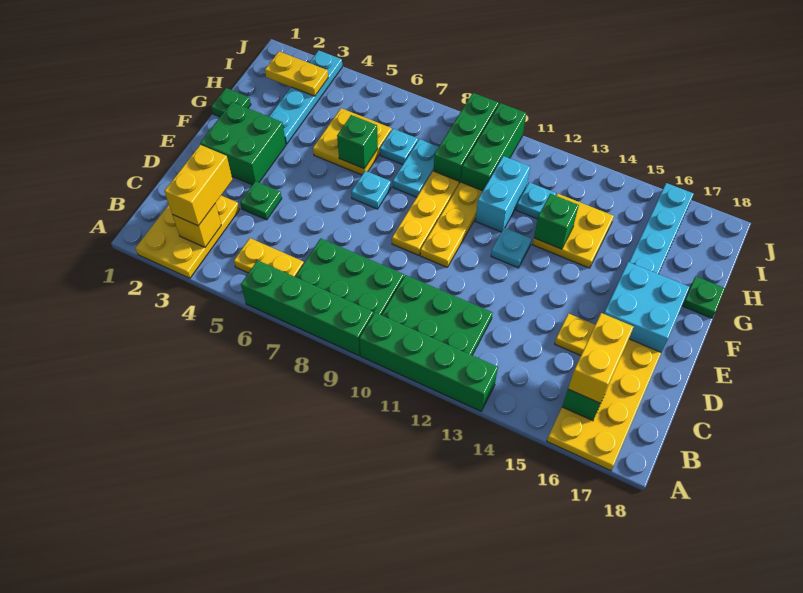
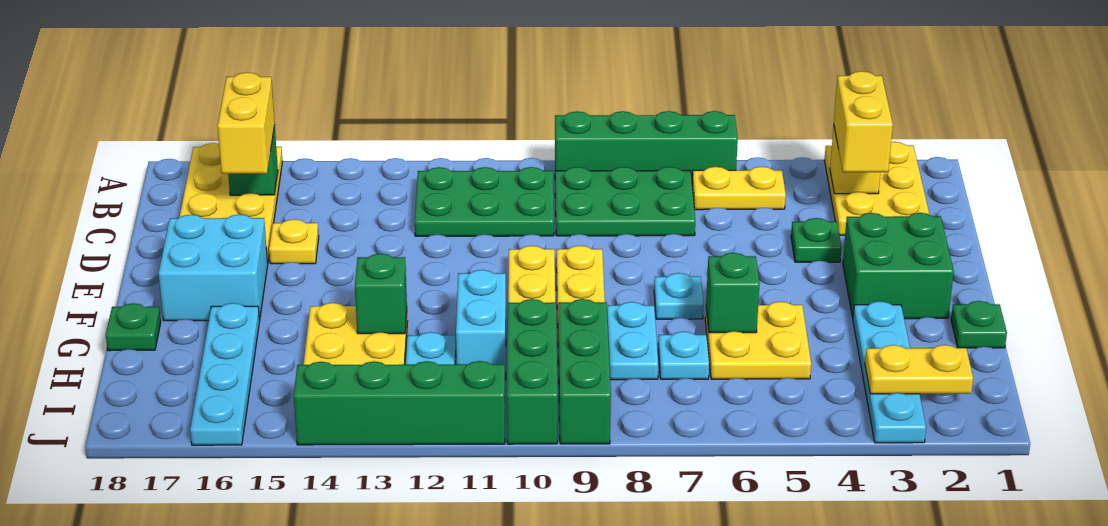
green 1x4 brick [359,313,498,411] -> green 1x4 brick moved to [294,361,505,445]
cyan 1x1 plate [491,228,532,268] -> none

